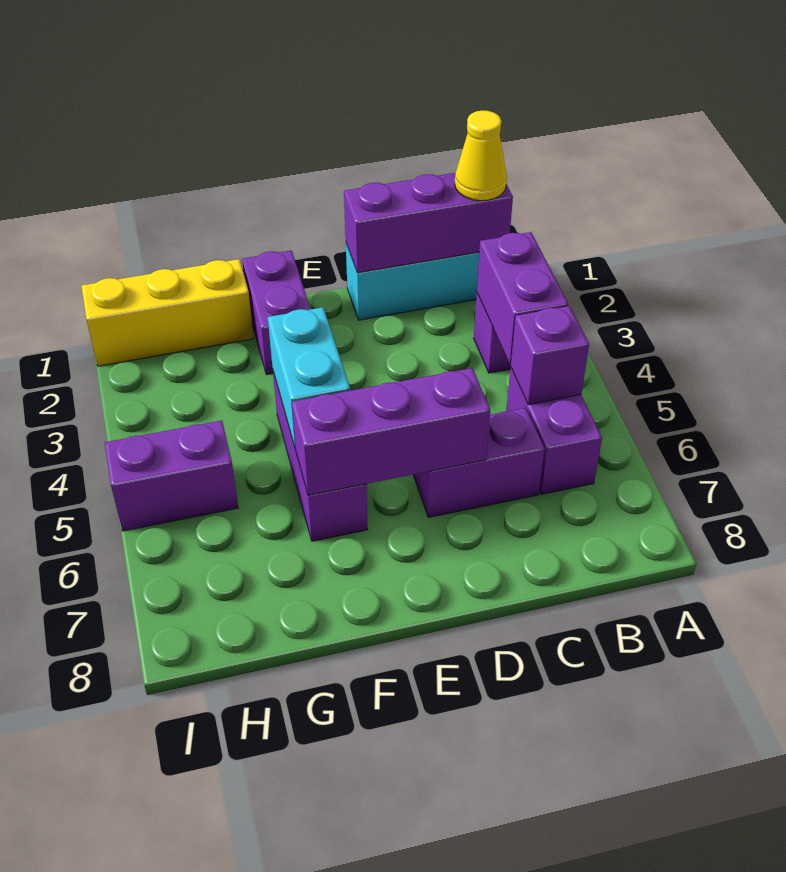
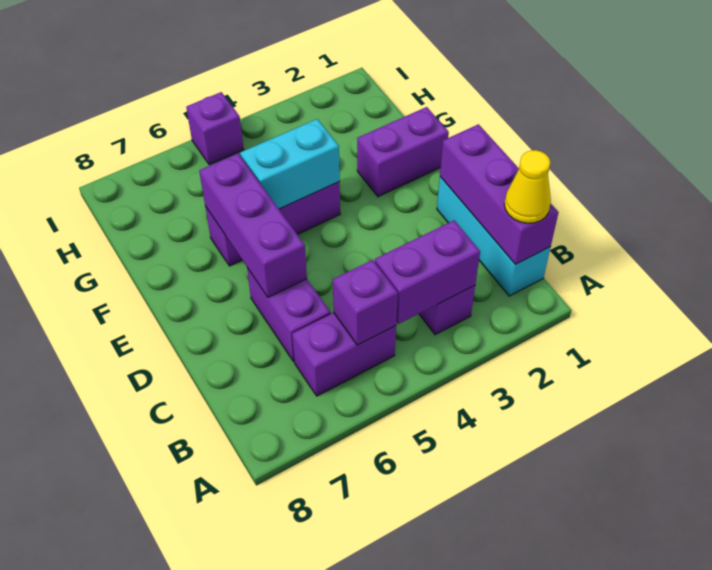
yellow 1x3 brick [81,259,254,366] -> none
purple 1x2 brick [105,420,238,531] -> purple 1x1 brick [186,92,244,165]

